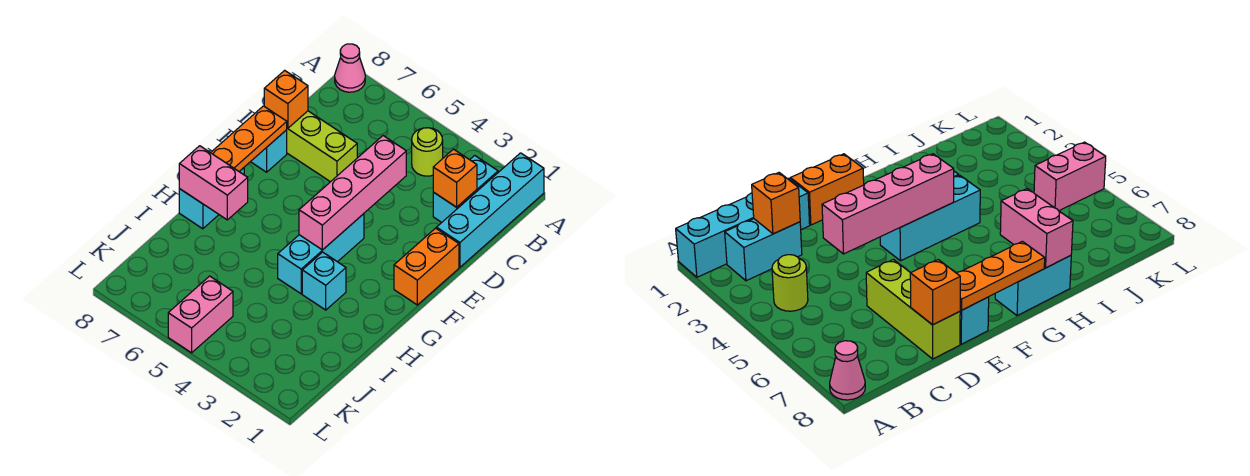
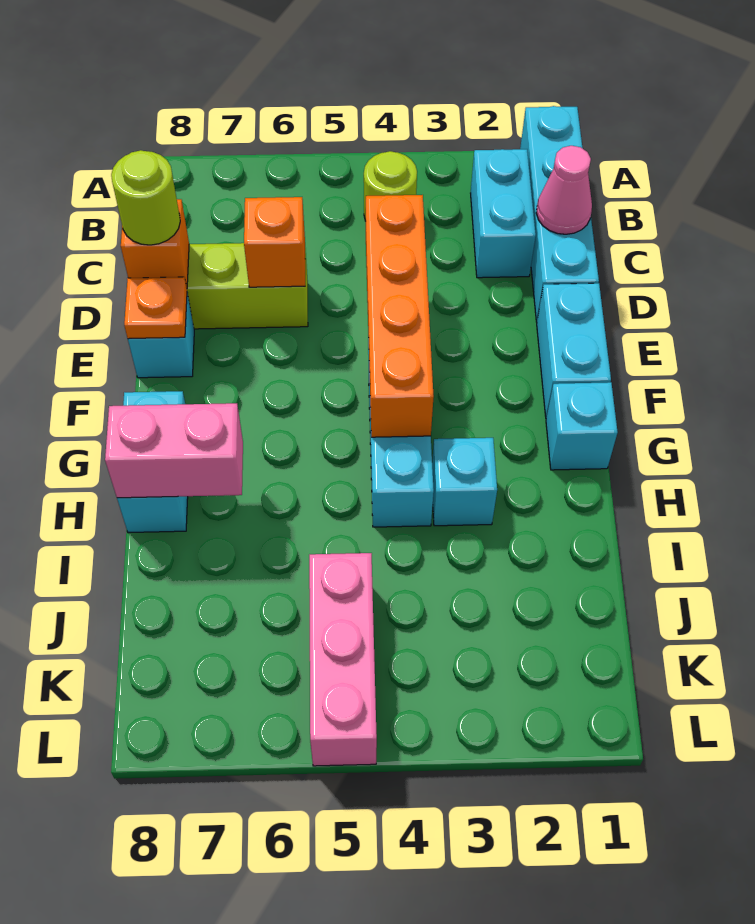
pink 1x1 cone [335,44,365,92] -> pink 1x1 cone moved to [536,146,592,234]
orange 1x1 brick [433,149,477,207] -> orange 1x1 brick moved to [244,197,305,287]
pink 1x4 brick [299,136,406,250] -> orange 1x4 brick [366,195,434,437]
none -> lime 1x1 round brick [111,150,180,245]
orange 1x2 brick [394,228,459,305] -> cyan 1x2 brick [537,283,611,418]
orange 1x3 plate [211,106,287,171] -> orange 1x1 plate [124,277,187,339]
none -> cyan 1x1 brick [546,382,618,470]
pink 1x2 brick [168,276,233,353] -> pink 1x3 brick [309,553,377,766]

